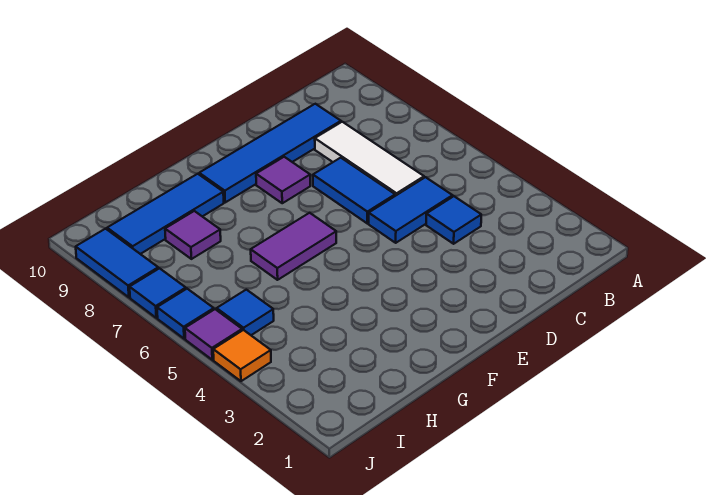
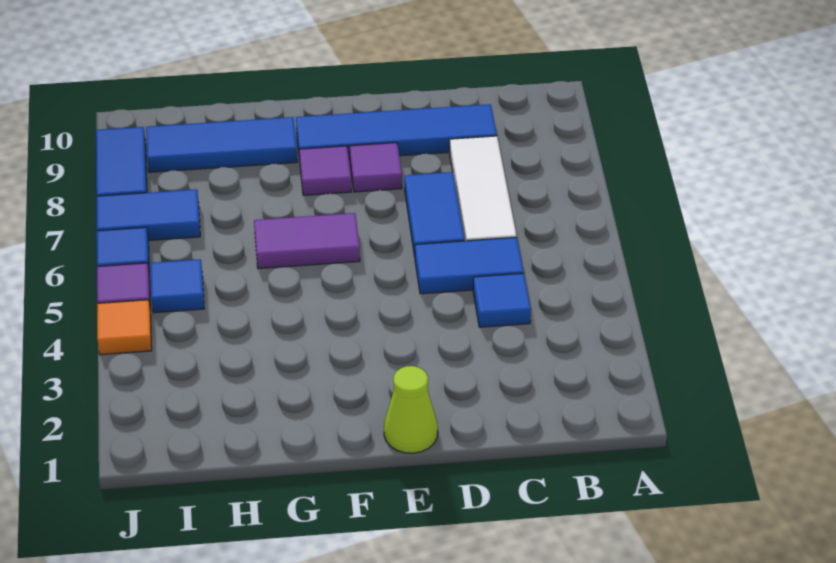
none -> lime 1x1 cone [384,366,438,453]
purple 1x1 tile [165,211,221,259] -> purple 1x1 tile moved to [299,146,351,195]
blue 1x1 tile [130,268,186,318] -> blue 1x2 tile [97,189,200,241]

